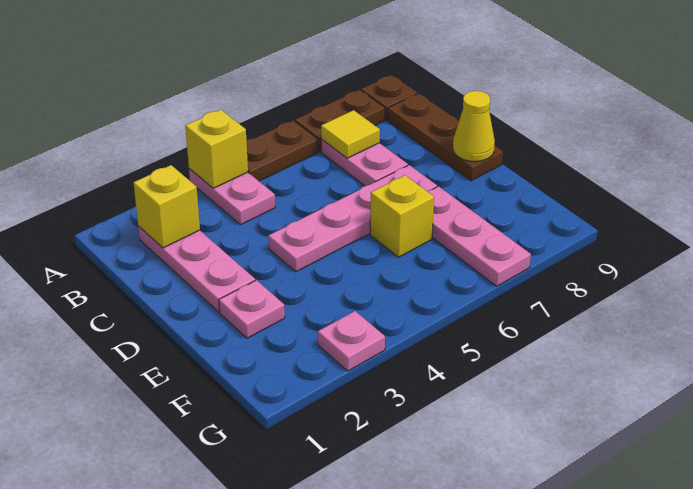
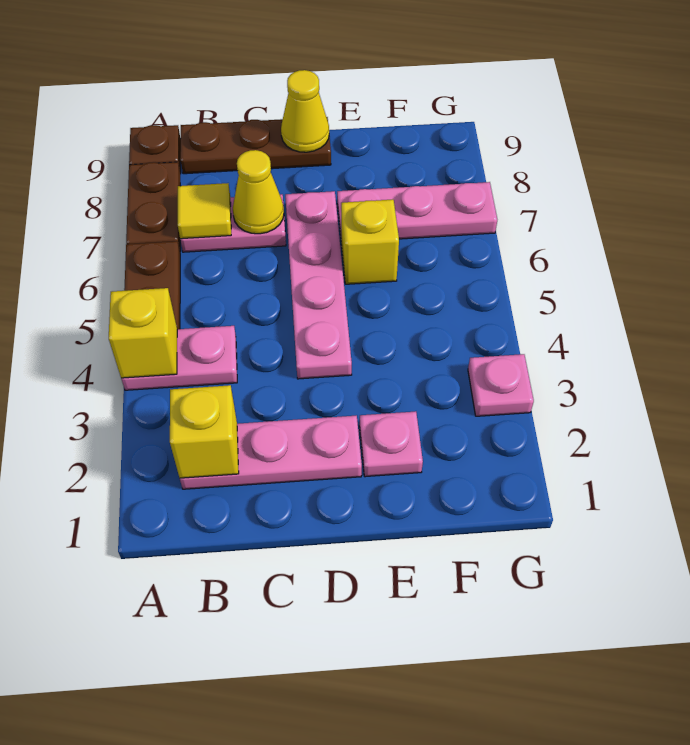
none -> yellow 1x1 cone [233,150,284,234]

